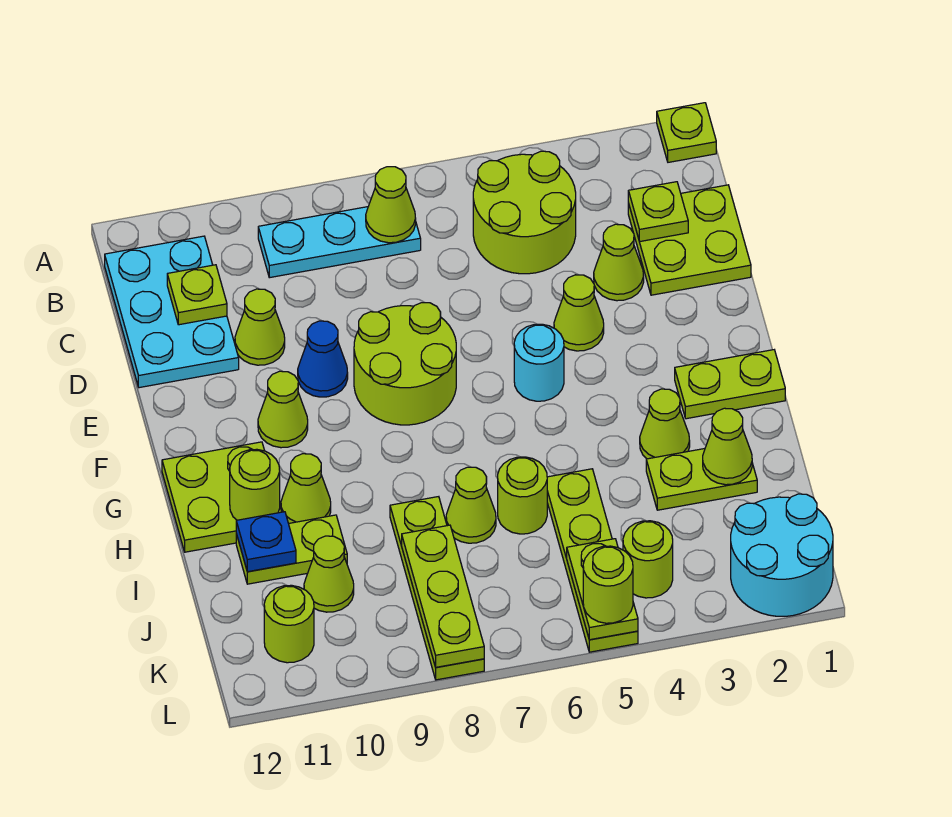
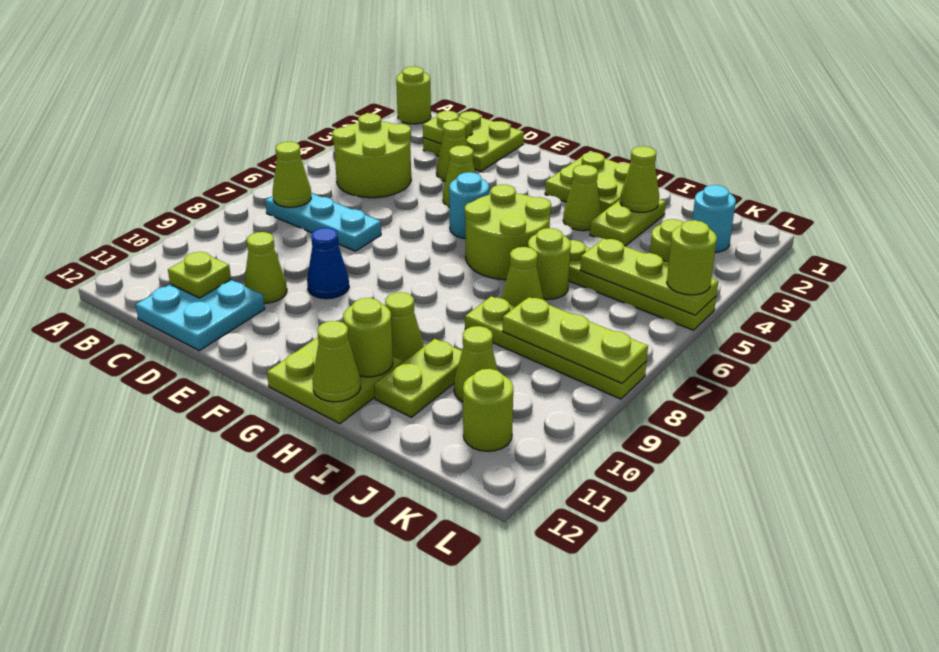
lime 1x1 plate [657,103,716,162] -> lime 1x1 round brick [396,66,431,124]
cyan 1x3 plate [258,207,421,278] -> cyan 1x3 plate turned to [265,193,381,251]
cyan 2x3 plate [105,236,239,388] -> cyan 2x2 plate [136,280,265,351]
lime 2x2 round brick [354,303,456,425] -> lime 2x2 round brick moved to [465,185,551,280]
lime 1x1 cone [258,371,308,448] -> lime 1x1 cone moved to [312,321,361,402]
lime 1x2 plate [675,350,785,419] -> lime 2x2 plate [545,152,630,213]
blue 1x1 plate [236,512,296,572] -> none
cyan 2x2 round brick [731,494,833,616] -> cyan 1x1 round brick [692,185,736,252]
lime 1x2 plate [567,539,638,640] -> lime 1x3 plate [580,239,718,315]

